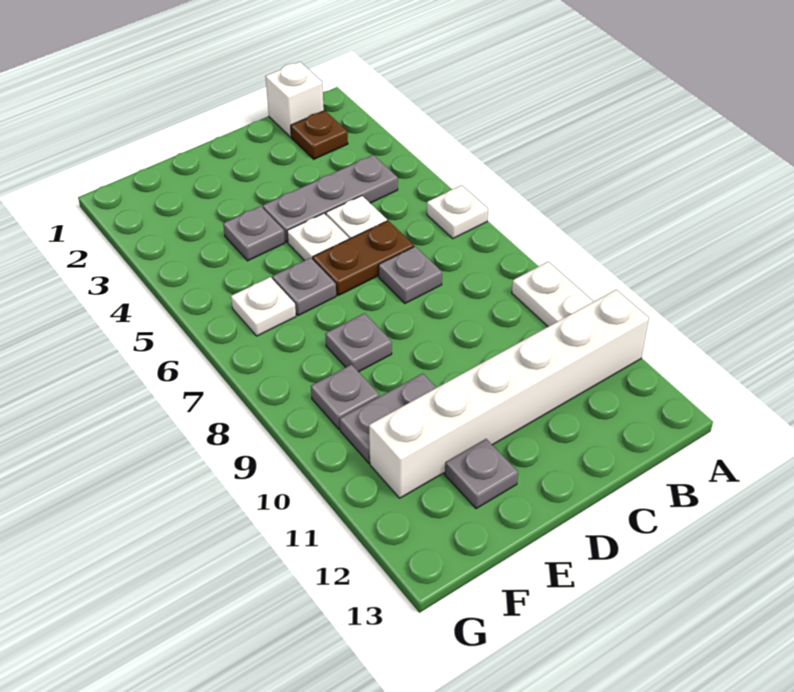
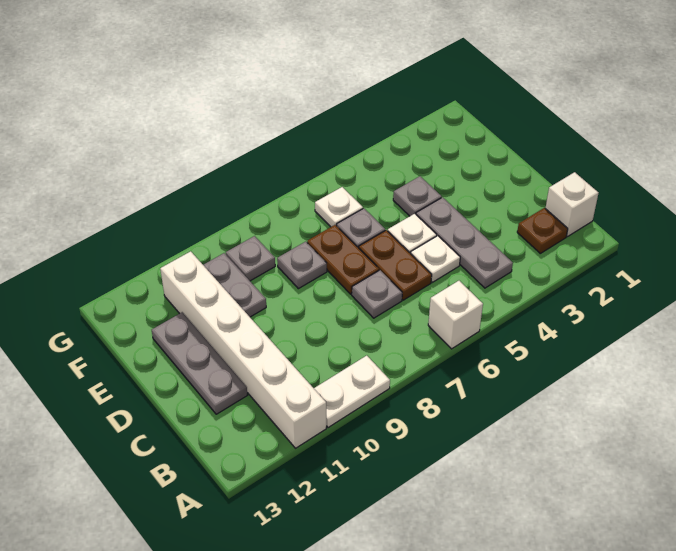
white 1x1 plate [427,185,488,238] -> white 1x1 brick [428,281,483,349]
none -> brown 1x2 plate [307,225,379,294]
grey 1x1 plate [445,439,518,509] -> grey 1x3 plate [152,312,247,414]

